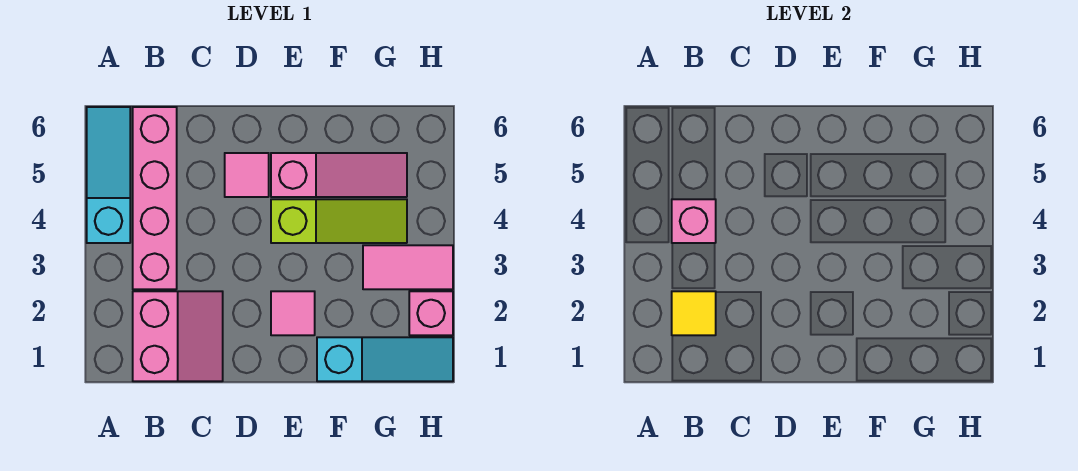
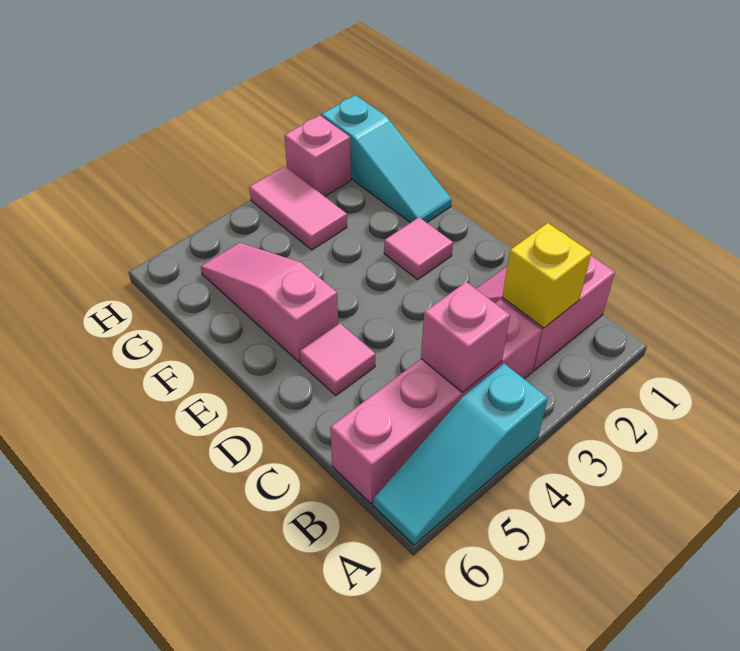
yellow 1x1 tile [672,291,716,335] -> yellow 1x1 brick [502,223,591,328]
lime 1x3 slope [271,199,407,243] -> none
cyan 1x3 slope [317,337,453,381] -> cyan 1x3 slope turned to [321,95,452,223]

